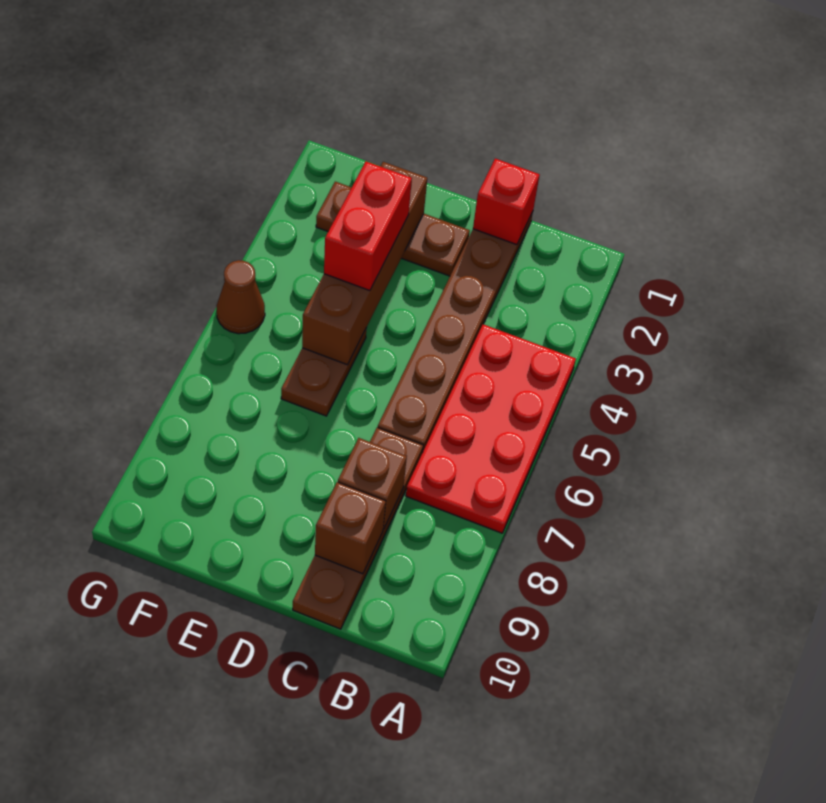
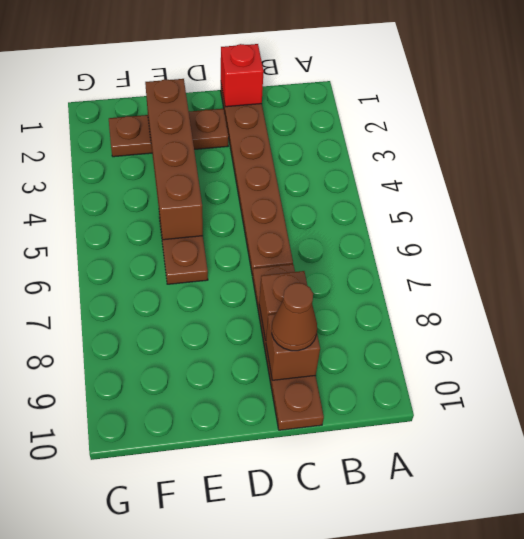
red 2x4 plate [406,324,576,533] -> none
red 1x2 brick [324,161,412,291] -> none
brown 1x1 cone [217,260,265,334] -> brown 1x1 cone moved to [272,283,317,351]

